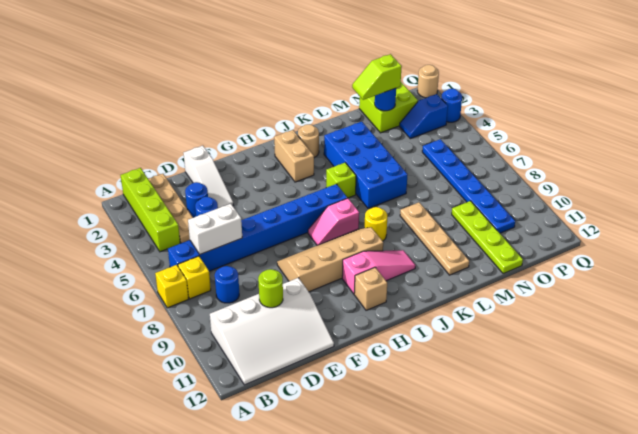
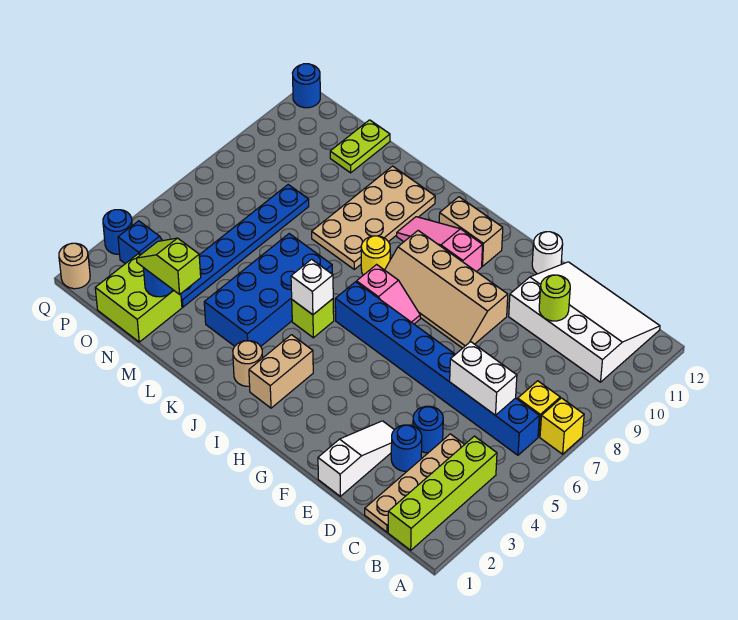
blue 1x1 round brick [215,266,239,303] -> blue 1x1 round brick moved to [293,64,320,108]
none -> white 1x1 round brick [532,232,563,274]
tan 1x1 brick [354,267,387,310] -> tan 1x2 brick [439,197,503,266]
none -> white 1x1 brick [291,259,333,315]
tan 1x4 plate [400,202,469,275] -> tan 2x4 plate [312,166,435,269]
lime 1x2 slope [352,54,402,100] -> lime 1x2 slope turned to [136,238,201,294]
lime 1x4 plate [452,201,523,274] -> lime 1x2 plate [330,120,390,173]
blue 1x6 plate [422,139,515,233] -> blue 1x6 plate moved to [181,185,309,307]

